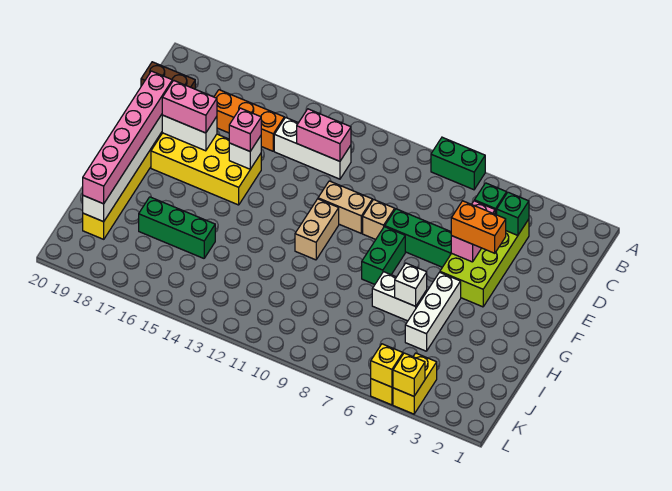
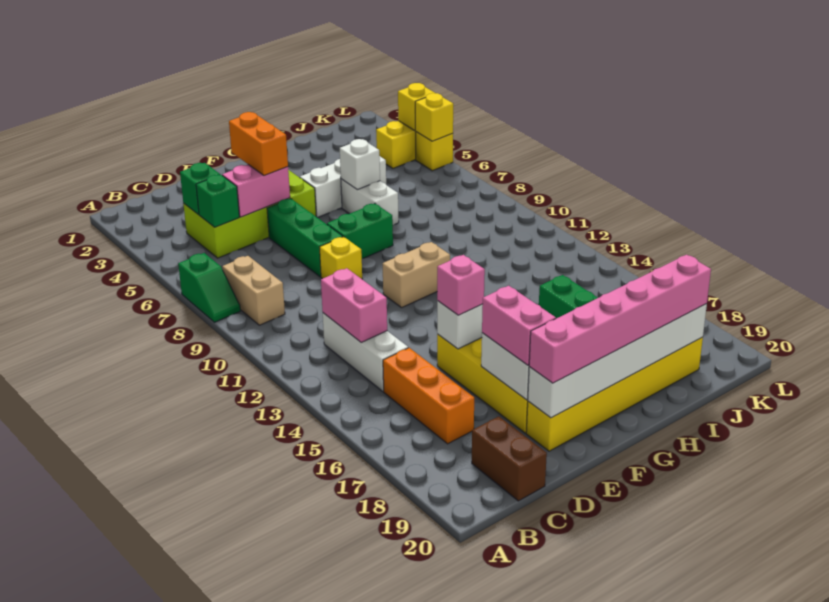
green 1x2 brick [431,137,485,190] -> green 1x2 slope [178,253,240,322]
tan 1x1 brick [363,200,395,239] -> yellow 1x1 brick [320,237,362,279]
tan 1x2 brick [318,181,372,233] -> tan 1x2 brick moved to [222,256,285,325]

